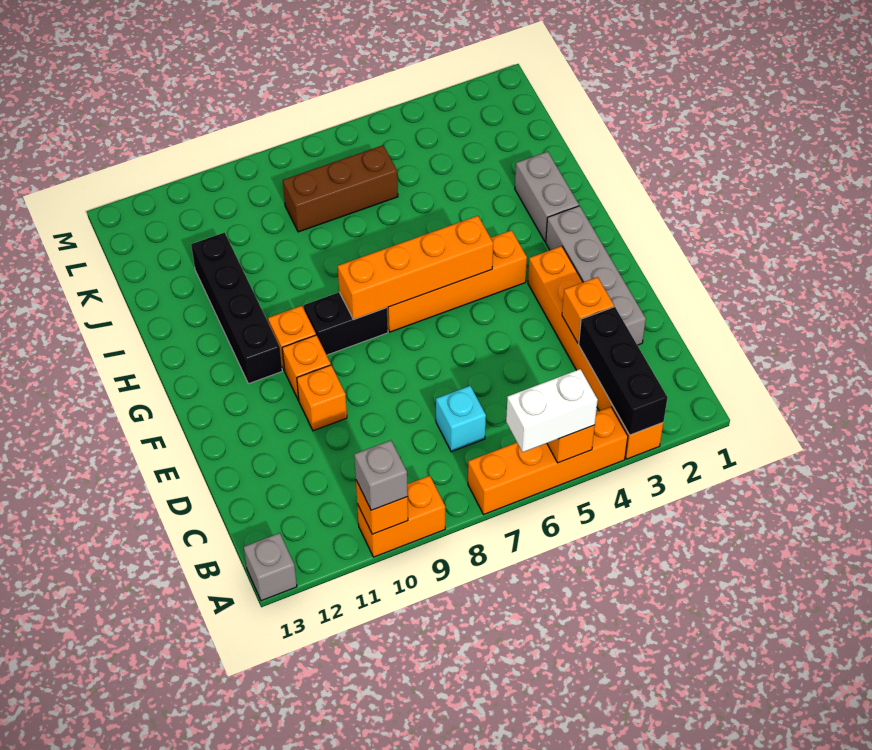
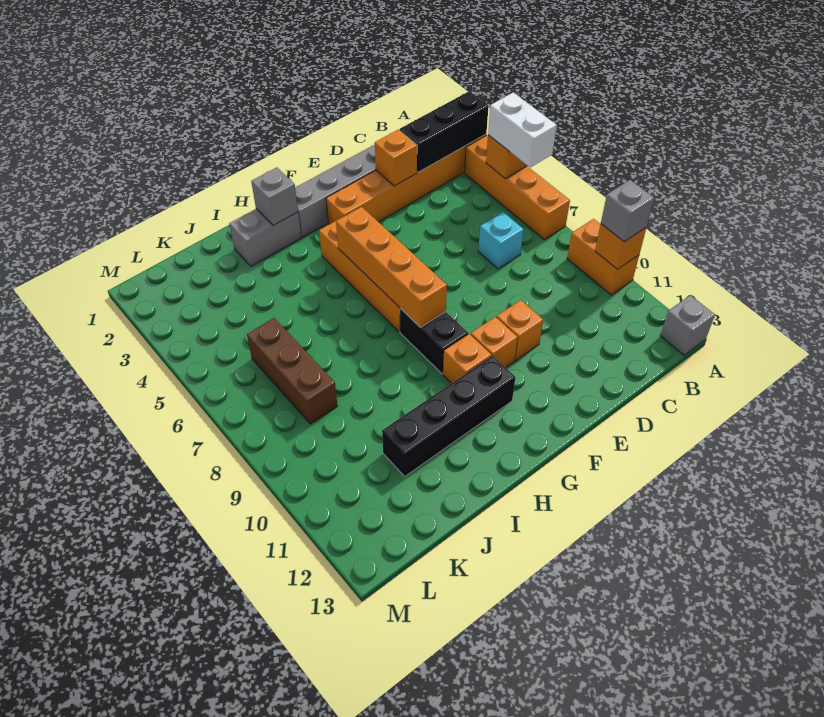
none -> grey 1x1 brick [251,167,298,226]

